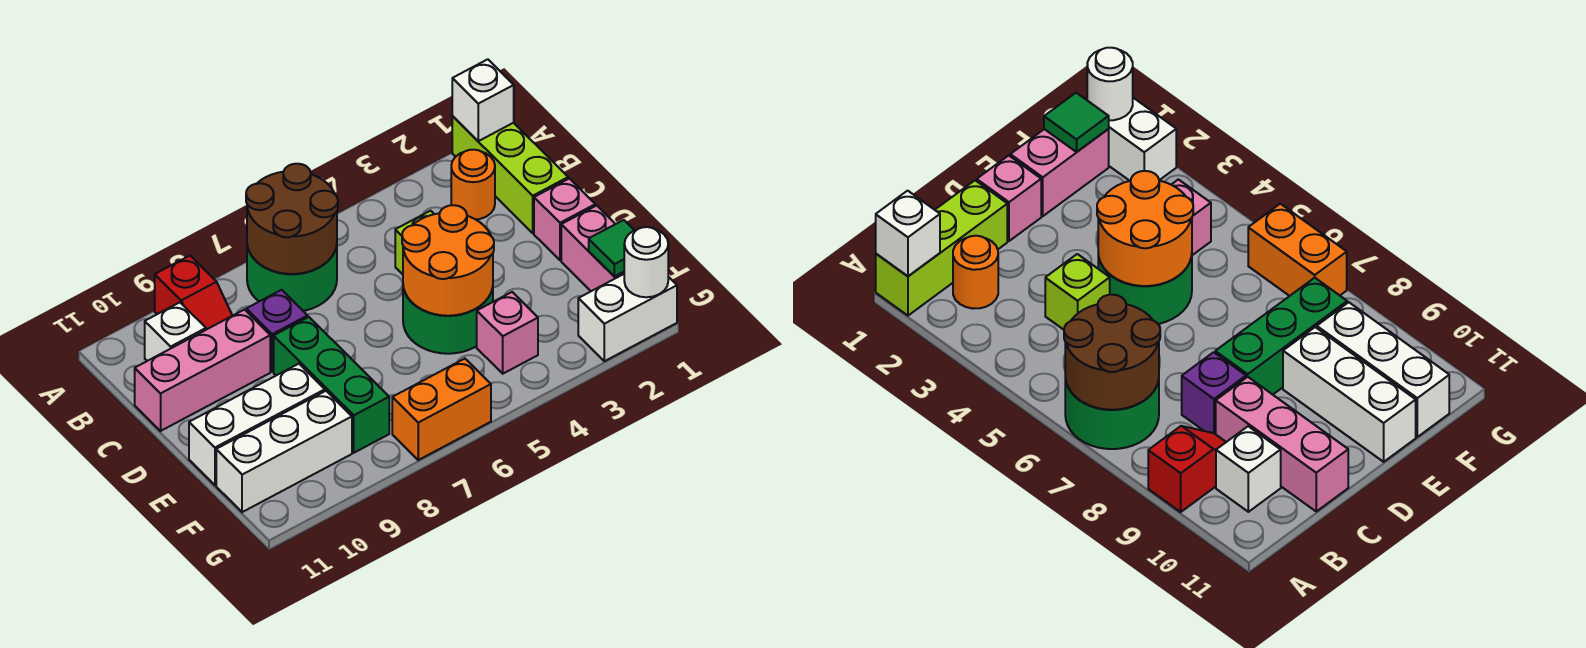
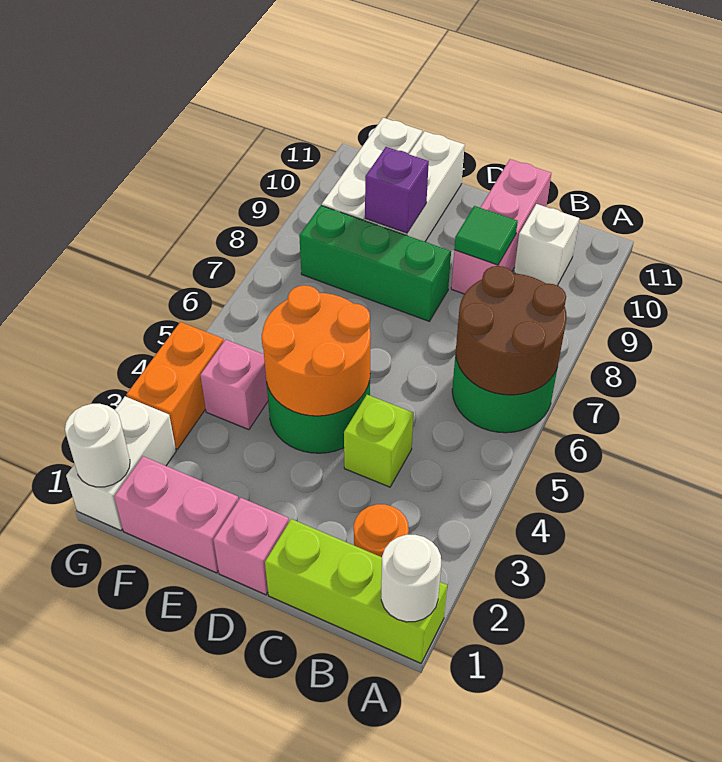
white 1x1 brick [452,59,514,141] -> white 1x1 round brick [381,535,441,622]
red 1x2 slope [155,256,232,330] -> none
purple 1x1 brick [246,290,308,372] -> purple 1x1 brick moved to [365,147,429,233]
green 1x1 tile [589,220,634,277] -> green 1x1 tile moved to [454,206,518,265]
orange 1x2 brick [392,359,491,460] -> orange 1x2 brick moved to [126,322,224,449]

